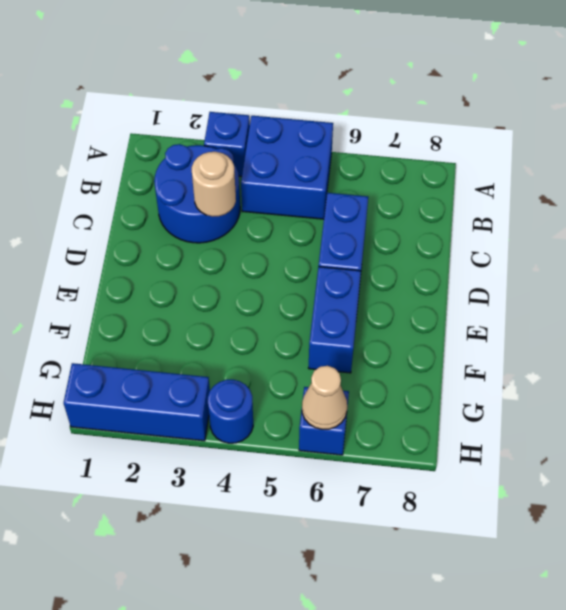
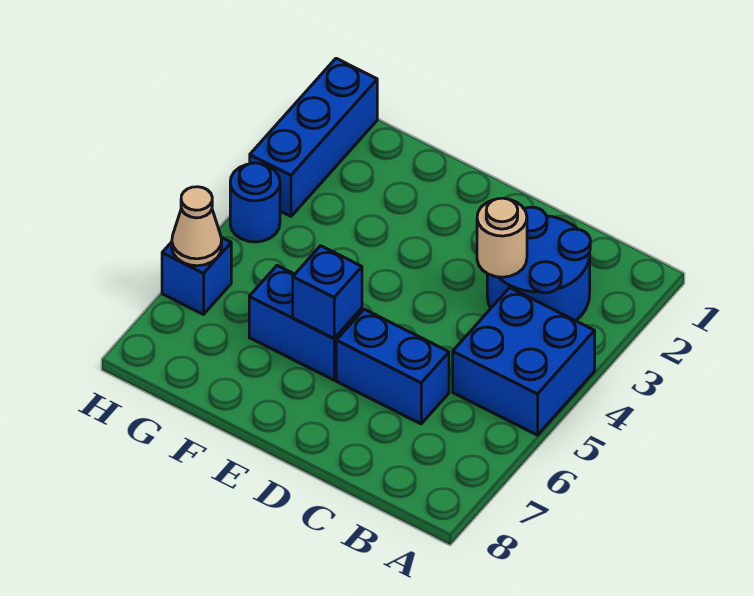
blue 1x1 brick [204,112,250,177] -> blue 1x1 brick moved to [293,246,362,339]

